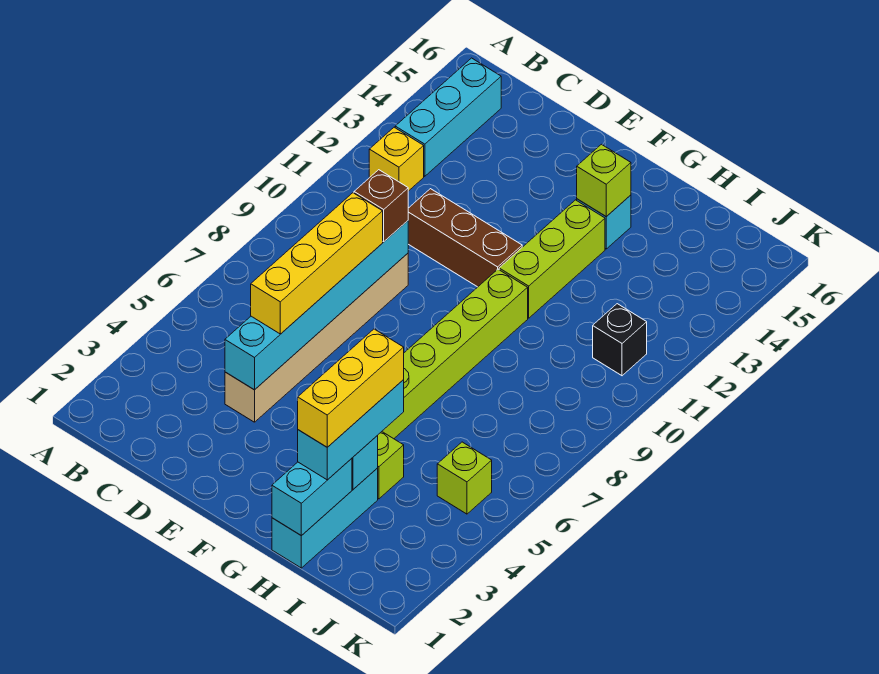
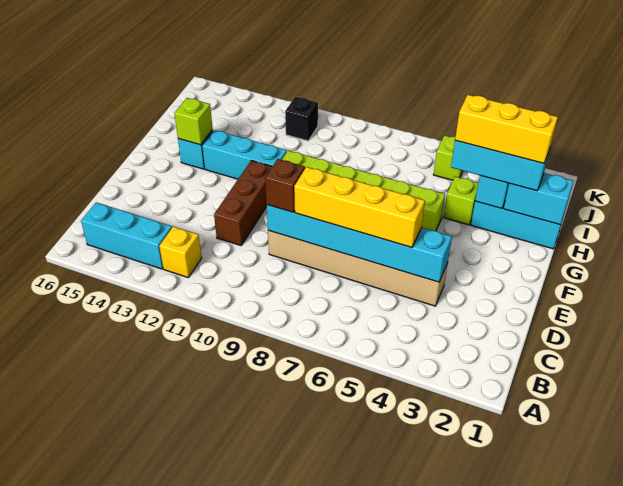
lime 1x3 brick [499,200,605,318] -> cyan 1x3 brick [202,130,287,179]

